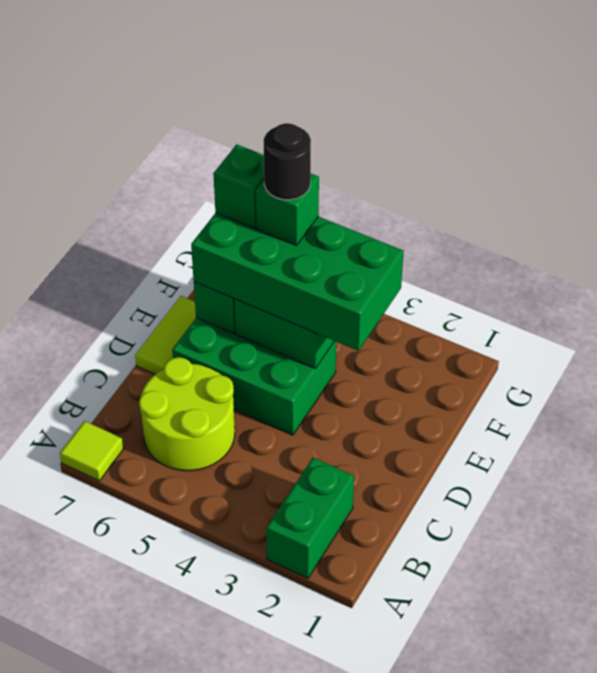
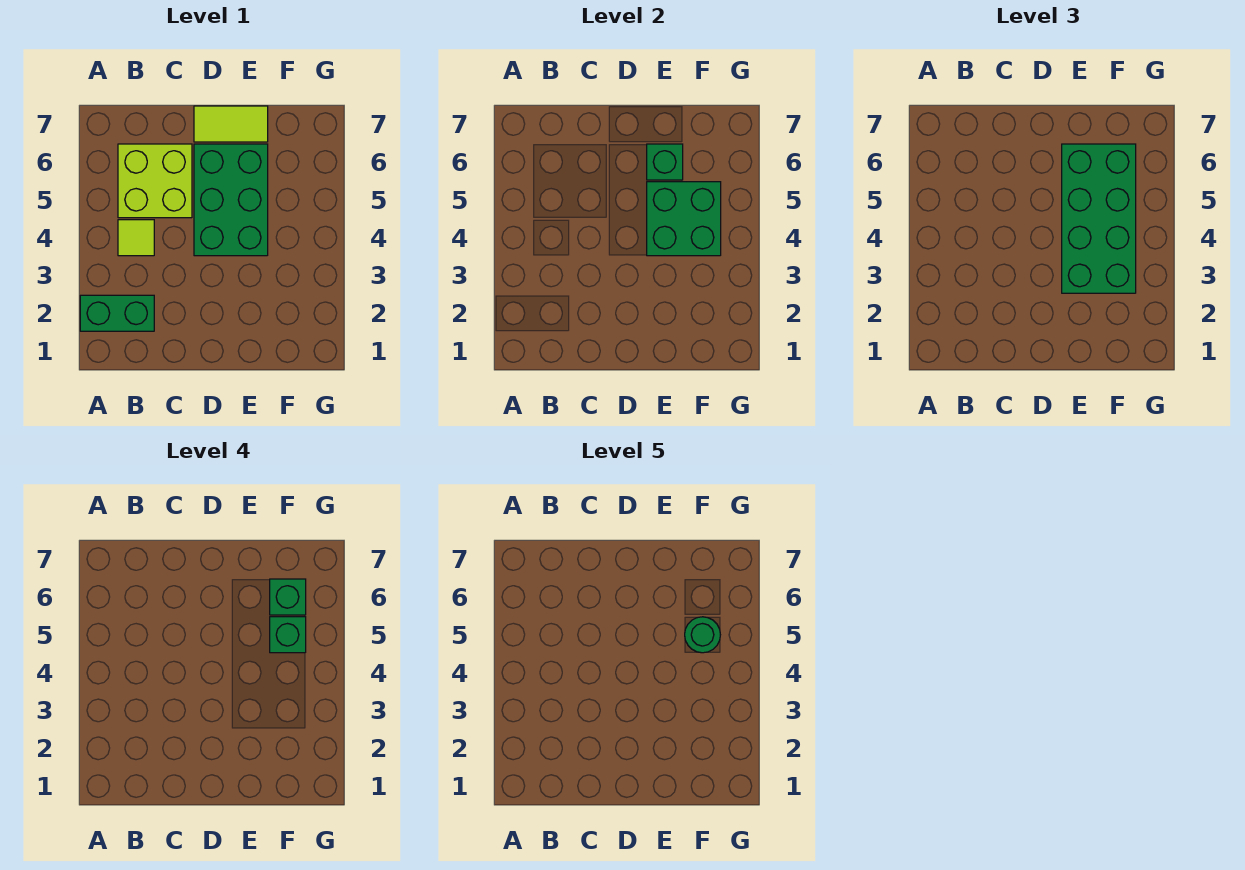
lime 1x1 tile [60,421,124,481] -> lime 1x1 tile moved to [118,220,154,256]
lime 2x2 round brick [139,357,235,471] -> lime 2x2 brick [118,144,192,218]
black 1x1 round brick [264,123,311,200] -> green 1x1 round brick [685,617,720,653]

